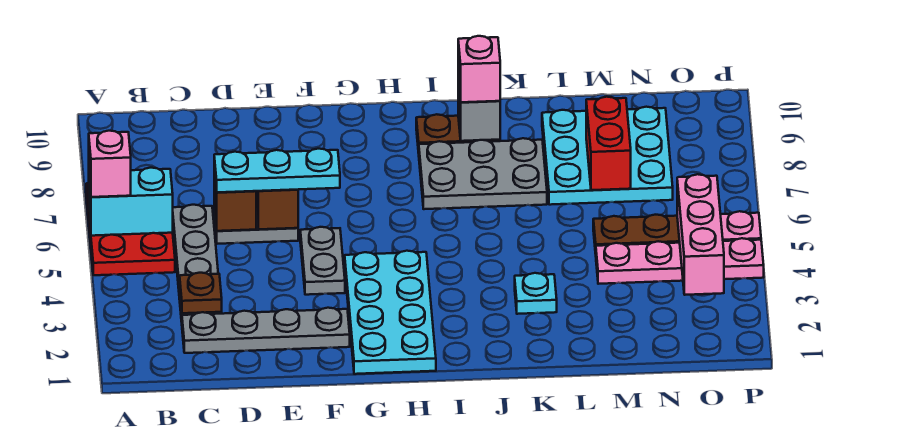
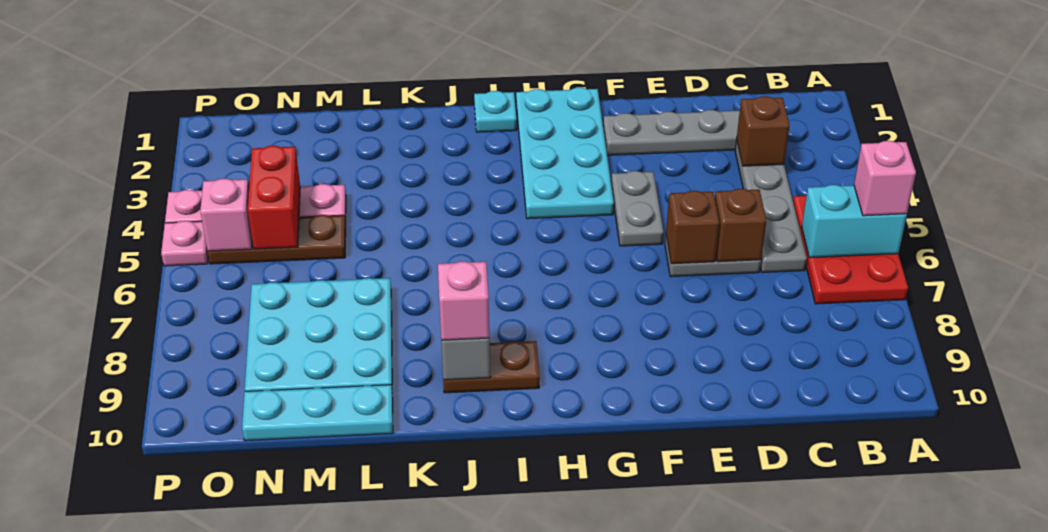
brown 1x1 plate [180,273,222,313] -> brown 1x1 brick [737,96,790,166]
cyan 1x3 plate [214,149,340,192] -> cyan 1x3 plate moved to [242,385,393,441]
grey 2x3 plate [419,138,547,209] -> none
cyan 1x1 plate [515,273,557,314] -> cyan 1x1 plate moved to [474,91,517,132]
red 1x2 brick [586,97,631,190] -> red 1x2 brick moved to [248,146,300,249]
pink 1x3 brick [677,174,724,295] -> pink 1x1 brick [200,179,252,251]

